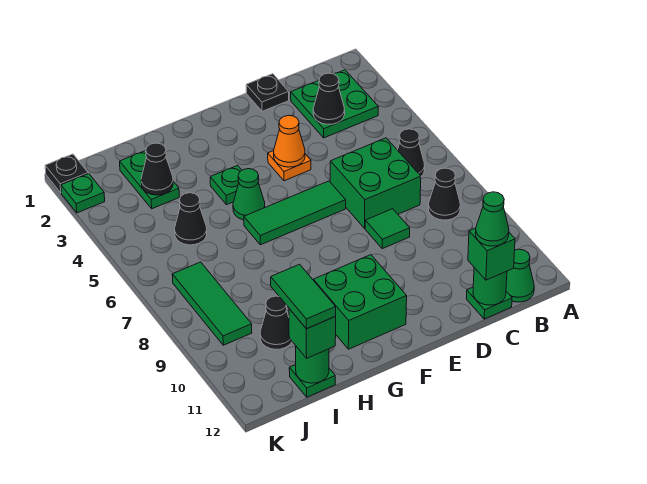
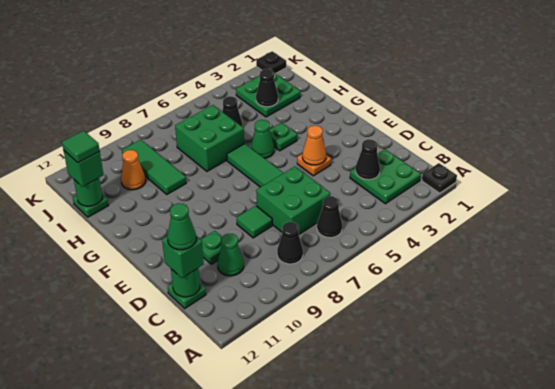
green 1x1 cone [506,249,534,302] -> green 1x1 cone moved to [217,234,244,276]
black 1x1 plate [246,74,289,111] -> black 1x1 plate moved to [422,163,457,193]
green 2x2 brick [313,255,407,349] -> green 2x2 brick moved to [175,105,244,171]
green 1x2 plate [120,151,179,209] -> green 2x2 plate [236,73,300,117]
black 1x1 cone [260,296,292,349] -> orange 1x1 cone [121,150,146,190]
green 1x2 tile [271,264,336,329] -> green 1x1 tile [62,131,100,163]
green 1x3 tile [172,262,252,345] -> green 1x3 tile turned to [122,140,186,194]
green 1x1 plate [61,174,105,213] -> green 1x1 plate moved to [201,231,222,264]

